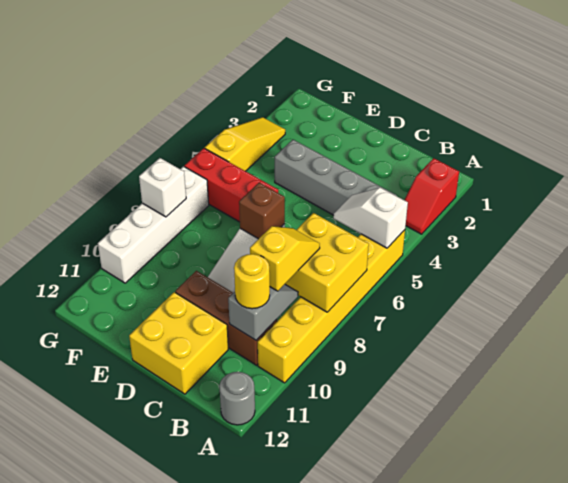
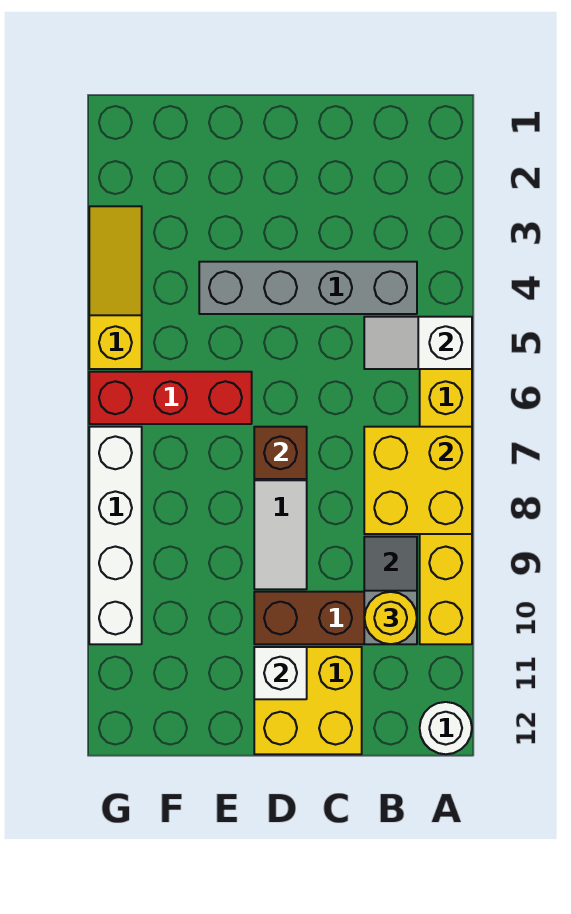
red 1x2 slope [405,158,459,234] -> none
grey 1x1 round brick [219,372,255,425] -> white 1x1 round brick [420,702,472,754]
yellow 1x2 slope [250,226,320,291] -> none
white 1x1 brick [139,158,186,217] -> white 1x1 brick moved to [254,647,307,699]

